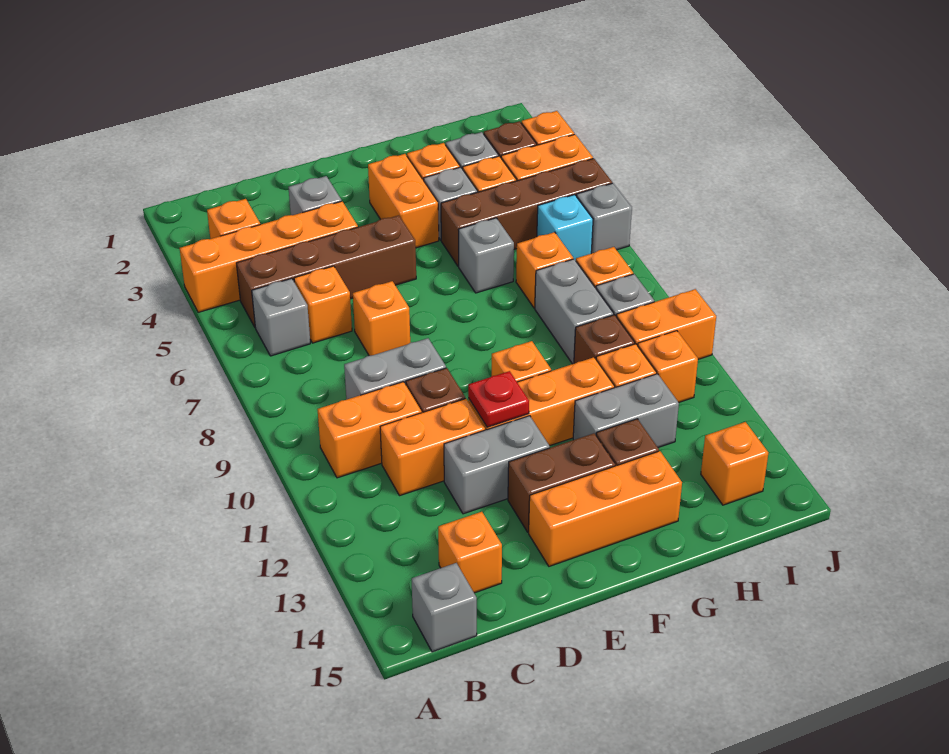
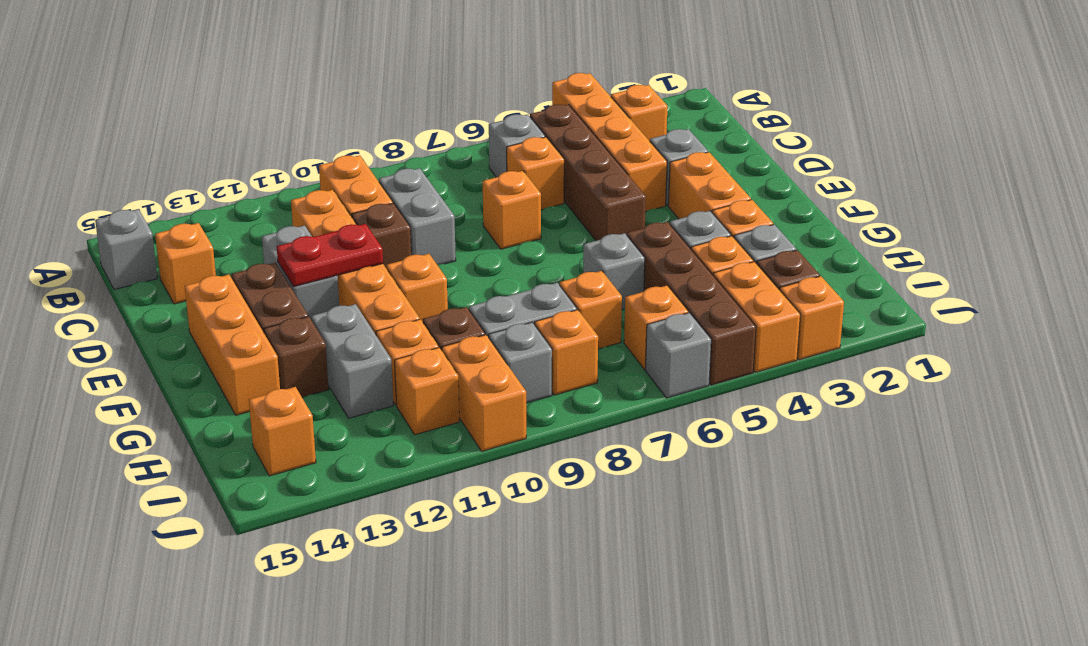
red 1x1 plate [468,371,529,427] -> red 1x2 plate [277,224,383,287]
orange 1x2 brick [368,154,439,248] -> orange 1x2 brick turned to [669,152,751,219]
cyan 1x1 brick [537,195,593,261] -> orange 1x1 brick [624,285,689,370]

